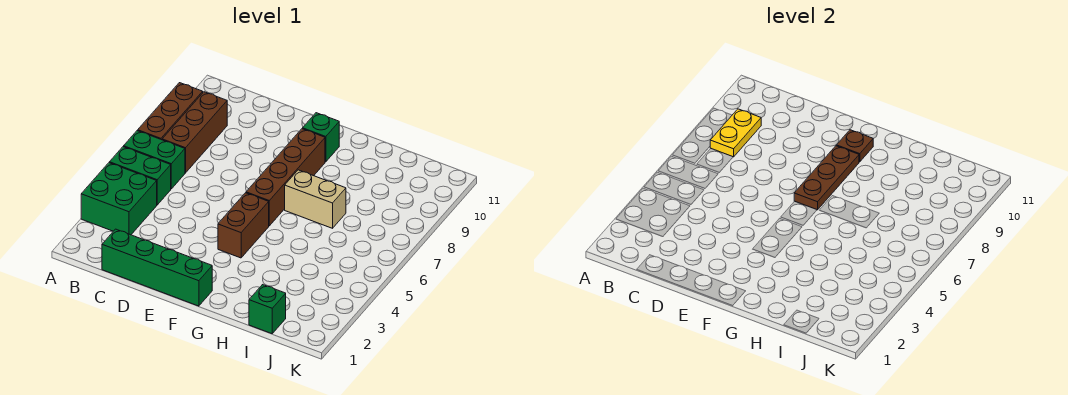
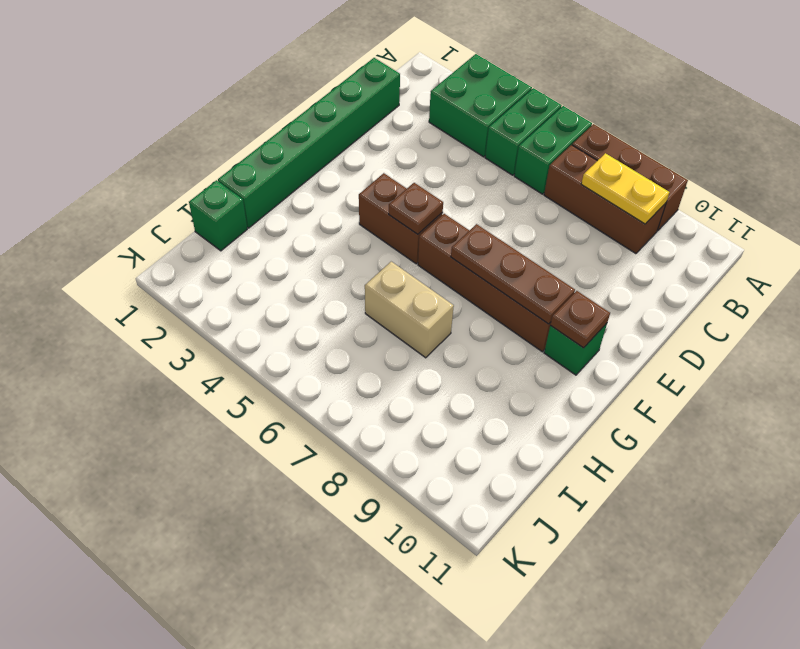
green 1x4 brick [102,229,212,306] -> green 1x6 brick [218,58,400,228]
none -> brown 1x1 plate [389,183,443,234]
tan 1x2 brick [285,170,346,228] -> tan 1x2 brick turned to [365,262,454,358]

